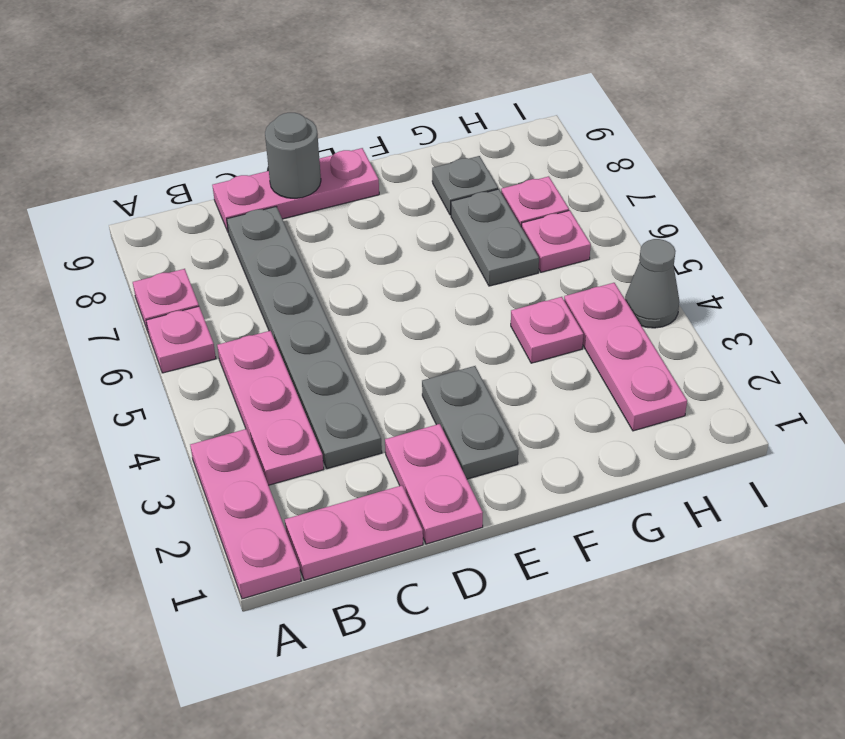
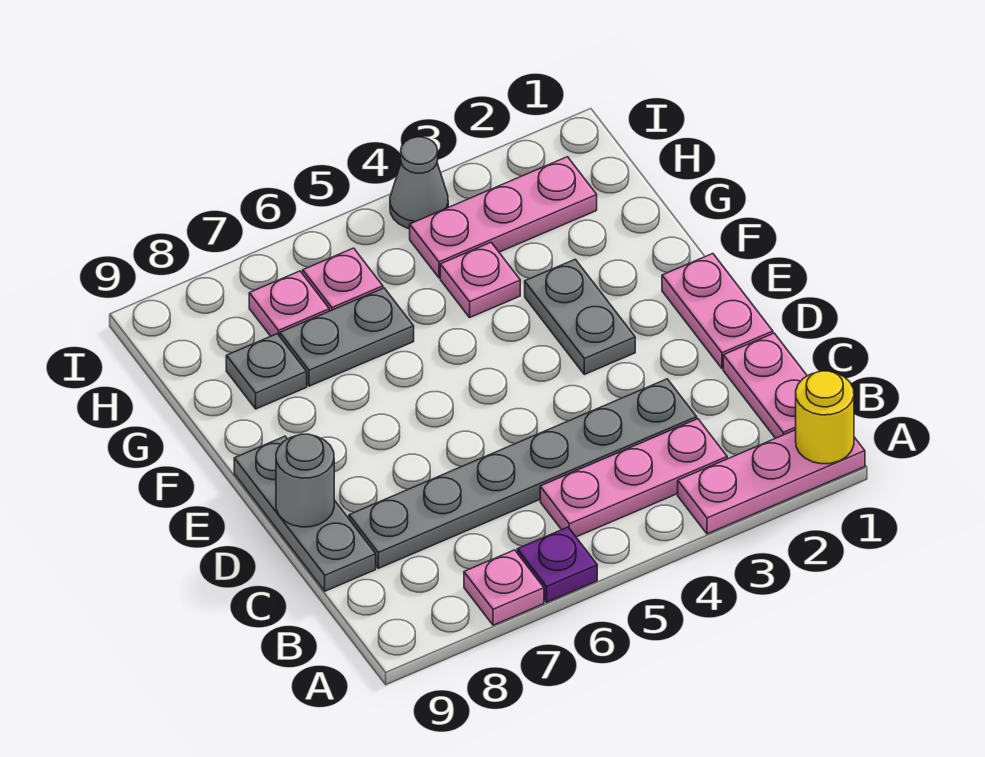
none -> yellow 1x1 round brick [796,371,854,464]
pink 1x1 plate [146,306,216,373] -> purple 1x1 plate [517,527,597,602]
pink 1x3 plate [212,148,379,231] -> grey 1x3 plate [234,436,376,591]
pink 1x2 plate [385,424,483,544] -> pink 1x2 plate turned to [662,254,773,369]
grey 1x2 plate [422,366,518,479] -> grey 1x2 plate turned to [525,259,635,374]

